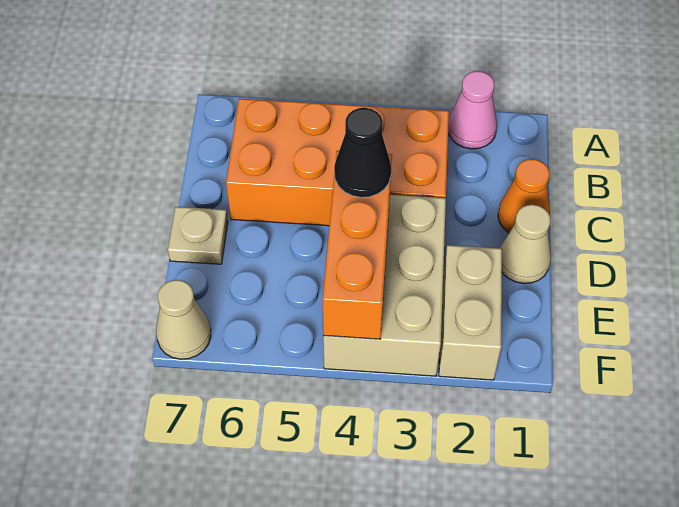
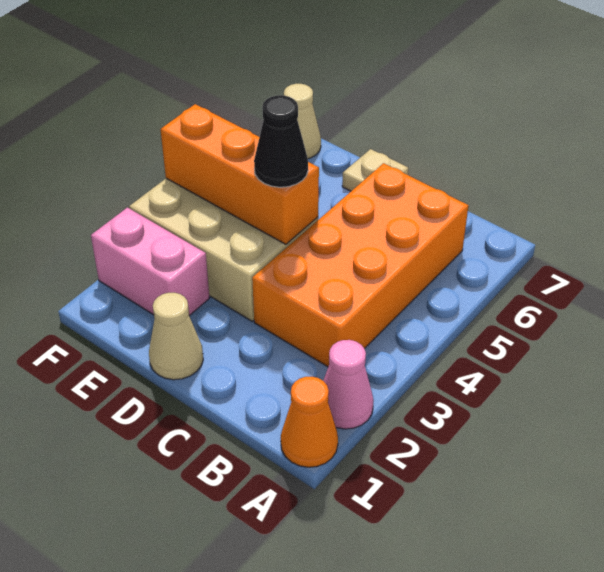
orange 1x1 cone [498,159,550,233] -> orange 1x1 cone moved to [281,377,338,467]
tan 1x2 brick [439,245,502,380] -> pink 1x2 brick [91,208,209,316]

